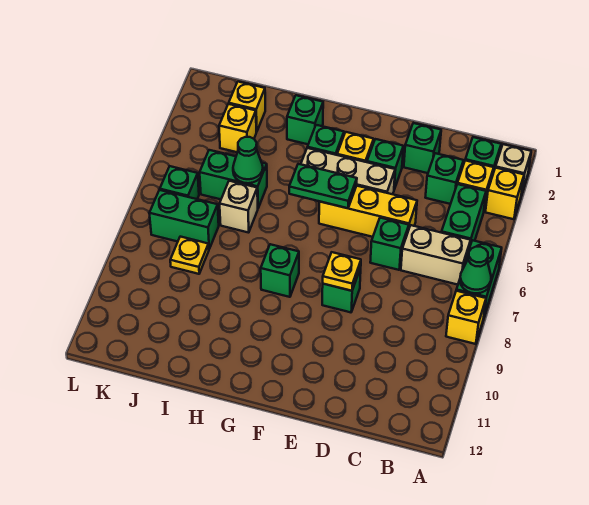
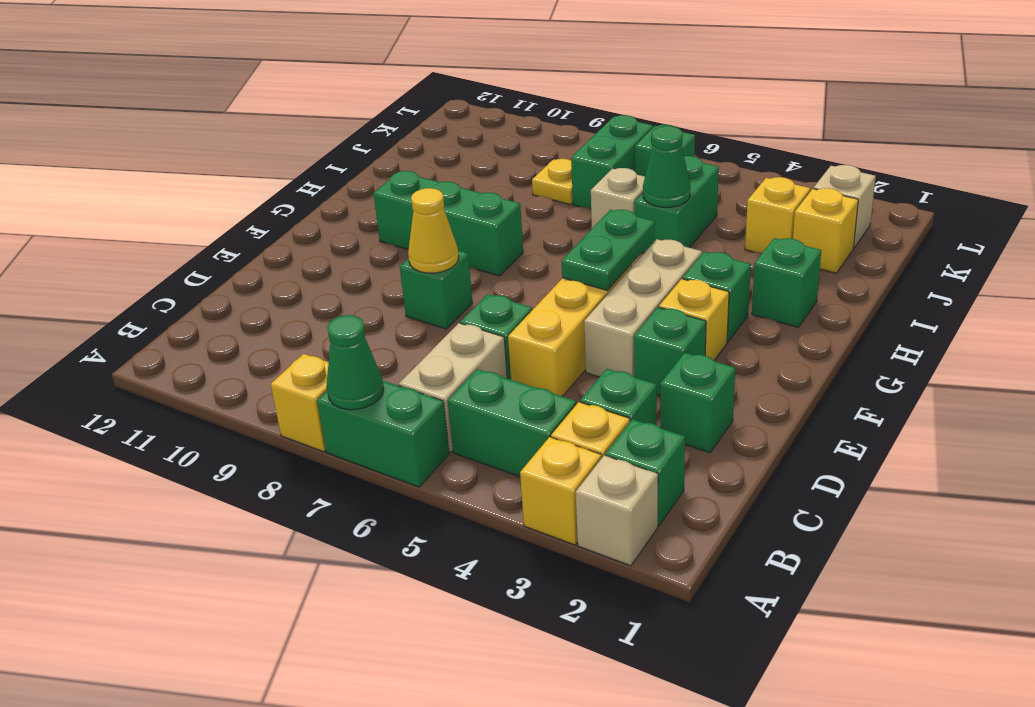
yellow 1x1 plate [323,252,361,291] -> yellow 1x1 cone [408,188,459,273]
green 1x1 brick [261,244,299,297] -> green 1x3 brick [373,171,523,276]
none -> tan 1x1 brick [814,165,876,248]

